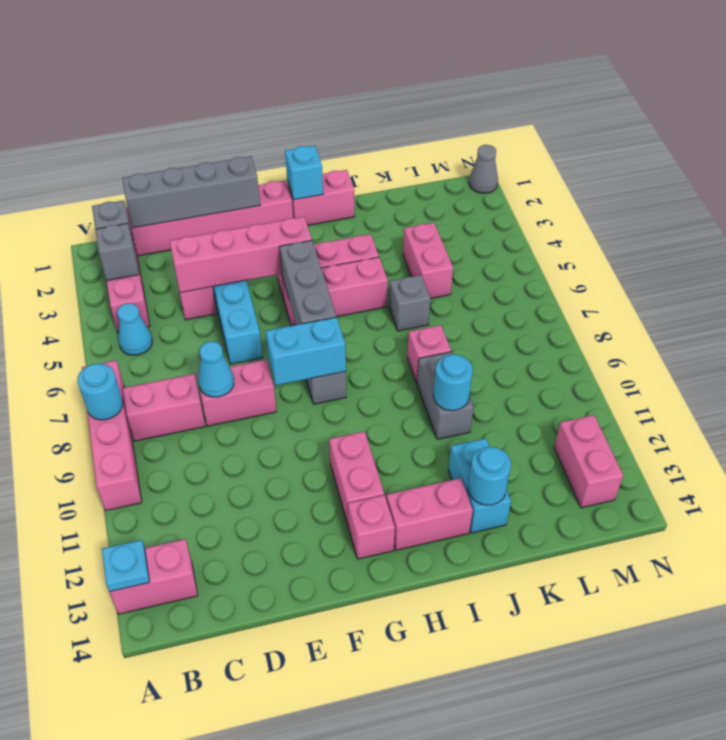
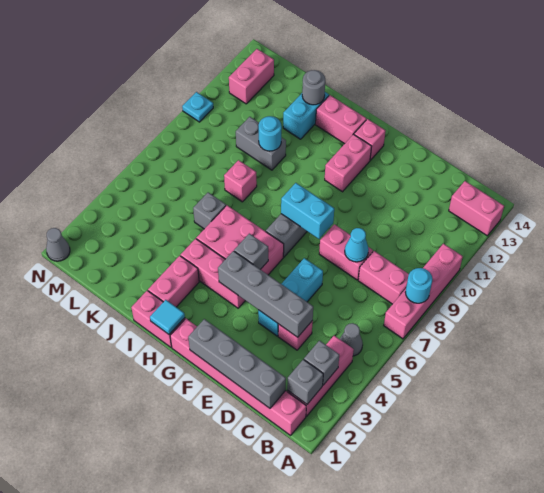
cyan 1x1 plate [102,540,150,592] -> cyan 1x1 plate moved to [182,92,213,122]
cyan 1x1 cone [117,303,152,355] -> grey 1x1 cone [340,323,363,356]
pink 1x4 brick [170,217,312,293] -> grey 1x4 brick [218,251,313,337]
pink 1x3 brick [282,257,388,325] -> pink 2x3 brick [196,205,284,275]
grey 1x3 brick [280,240,336,325] -> grey 1x1 brick [234,234,268,269]
cyan 1x1 brick [285,146,323,200] -> cyan 1x1 tile [150,300,185,334]
grey 1x2 brick [417,352,474,439] -> grey 1x2 brick turned to [236,117,286,170]
cyan 1x1 round brick [468,447,511,505] -> grey 1x1 round brick [302,70,325,105]
pink 1x2 brick [403,223,453,299] -> pink 1x2 brick moved to [148,256,199,307]

